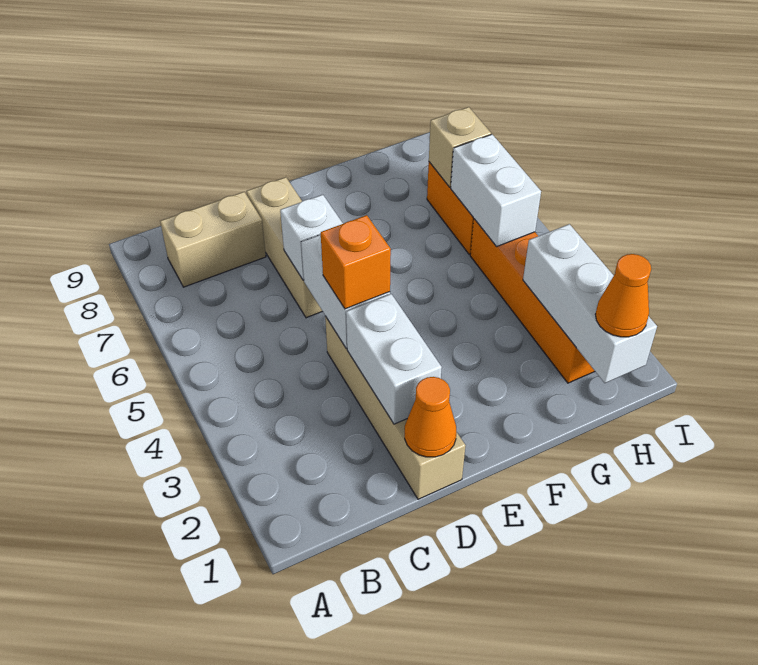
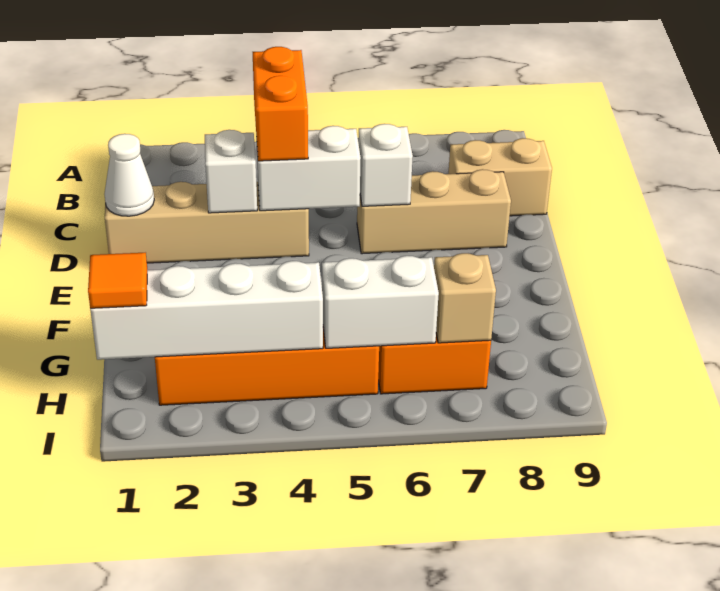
tan 1x2 brick [160,192,266,287] -> tan 1x2 brick turned to [448,138,552,216]
orange 1x1 cone [405,377,457,457] -> white 1x1 cone [104,134,154,216]
white 1x2 brick [346,294,442,424] -> white 1x1 brick [205,130,257,213]
orange 1x1 brick [321,215,391,309] -> orange 1x2 brick [253,47,308,161]
white 1x3 brick [523,224,657,383] -> white 1x4 brick [90,261,323,360]
orange 1x1 cone [595,254,651,337] -> orange 1x1 tile [88,253,147,308]

